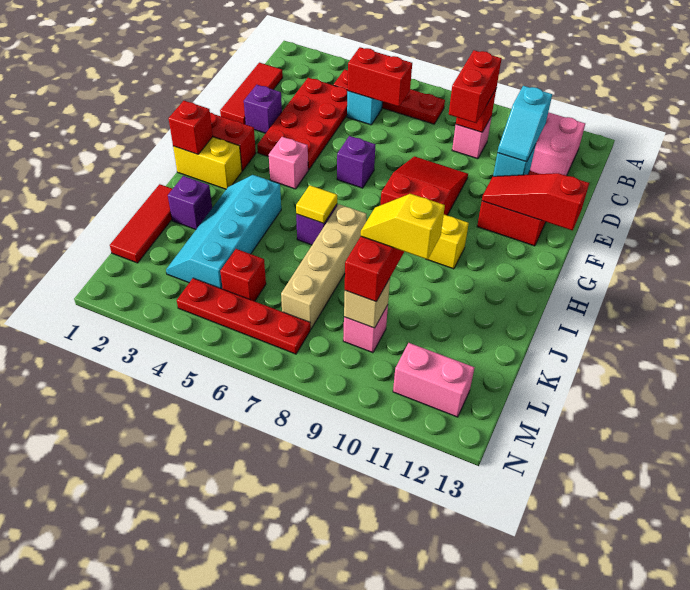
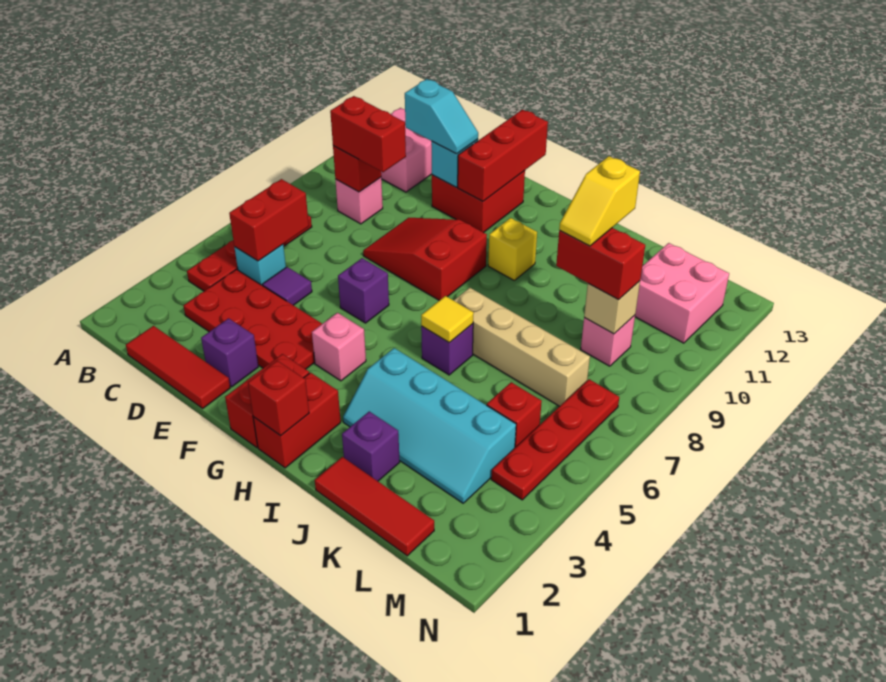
none -> purple 1x1 tile [262,267,312,305]
red 1x3 slope [482,173,589,231] -> red 1x3 brick [458,110,548,201]
yellow 1x2 brick [173,137,242,189] -> red 1x2 brick [253,373,341,468]
pink 1x2 brick [393,343,475,417] -> pink 2x2 brick [635,243,729,343]

